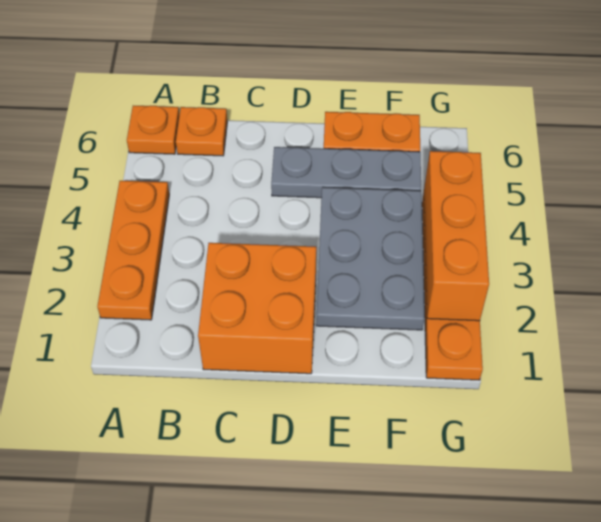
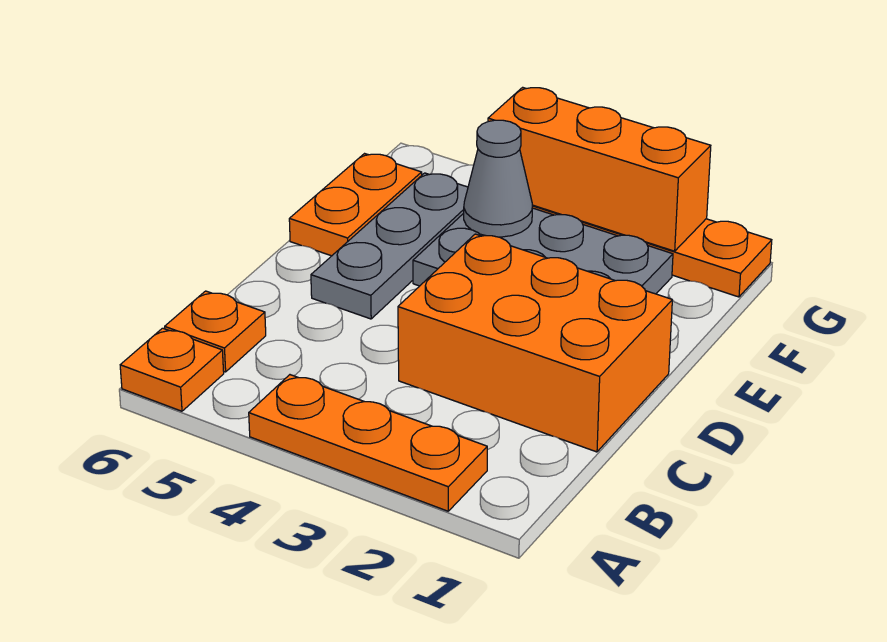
orange 2x2 brick [198,243,316,374] -> orange 2x3 brick [398,234,672,452]
none -> grey 1x1 cone [464,120,532,237]

